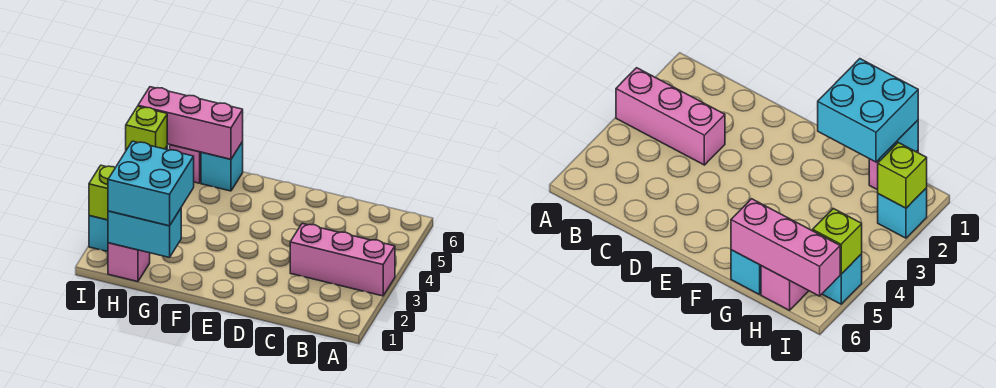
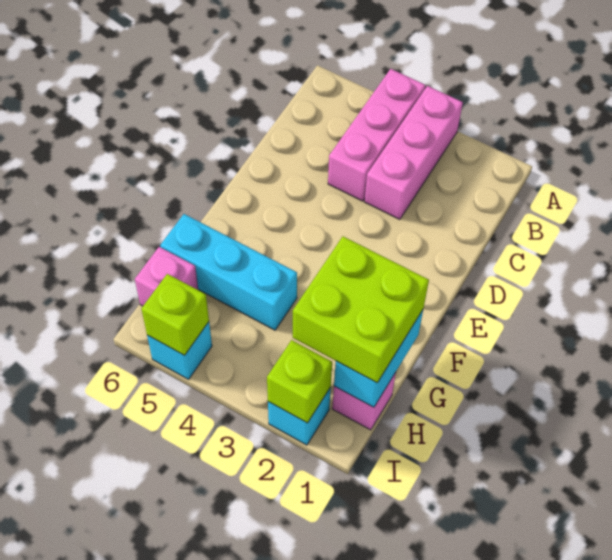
cyan 2x2 brick [108,141,194,226] -> lime 2x2 brick [293,237,429,383]
cyan 1x1 brick [201,142,243,191] -> cyan 1x3 brick [160,214,297,330]
pink 1x3 brick [138,87,243,159] -> pink 1x3 brick moved to [328,69,425,201]

